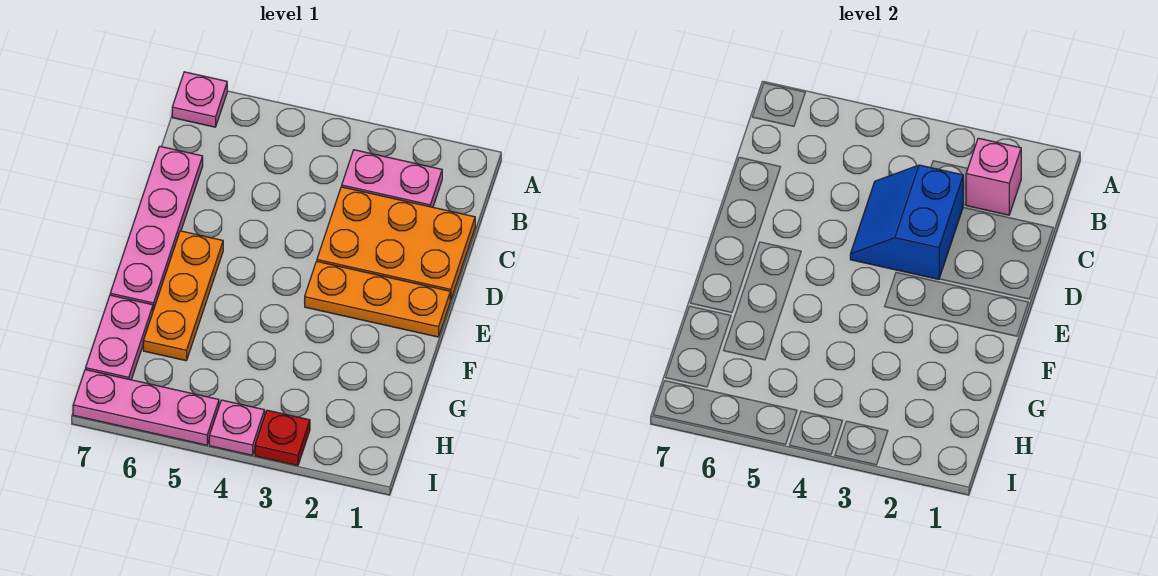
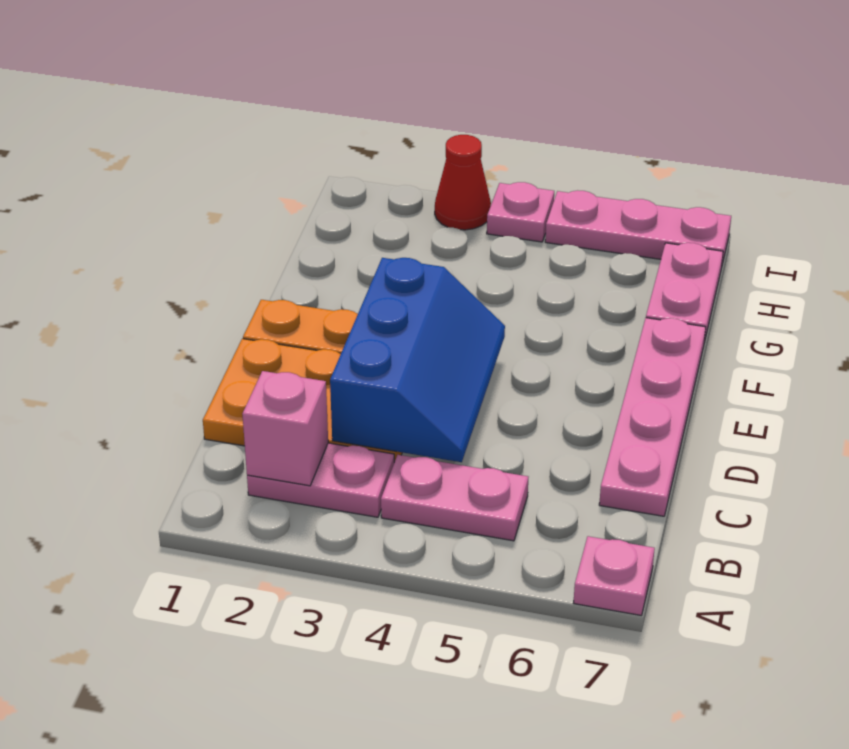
none -> pink 1x2 plate [381,455,528,541]
blue 2x2 slope [850,165,963,280] -> blue 2x3 slope [330,258,505,462]
orange 1x3 plate [143,231,223,361] -> none
red 1x1 plate [255,410,310,466] -> red 1x1 cone [435,135,491,230]

